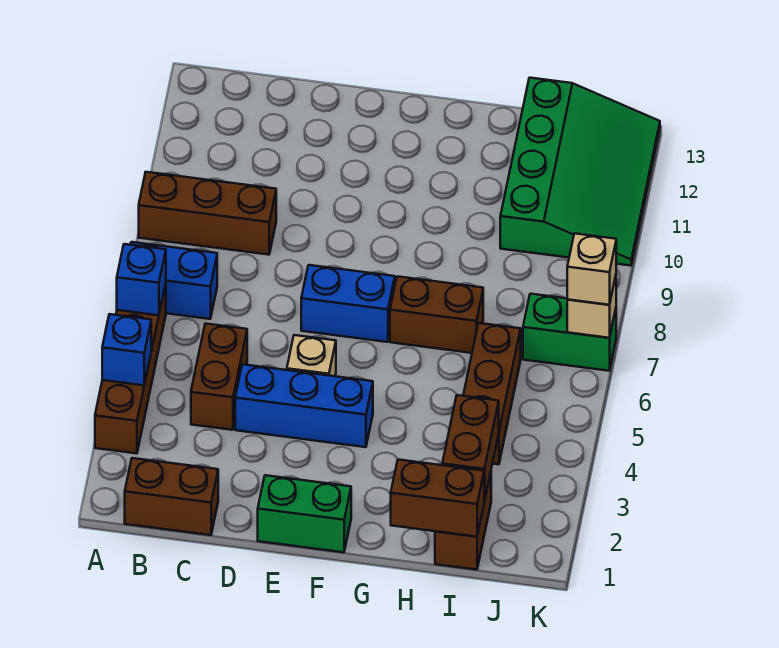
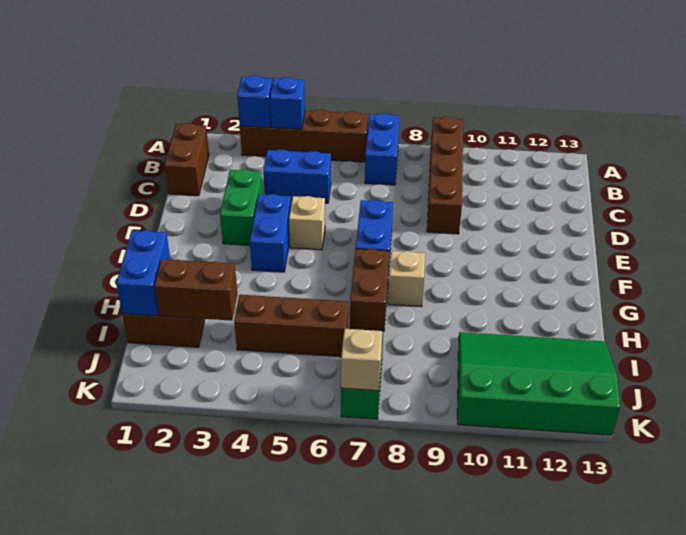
blue 1x1 brick [117,244,166,315] -> blue 1x1 brick moved to [237,75,272,128]
brown 1x3 brick [139,172,276,255] -> brown 1x4 brick [427,116,463,234]
brown 1x2 brick [191,324,247,430] -> blue 1x2 brick [263,149,331,203]
blue 1x3 brick [235,364,373,447] -> blue 1x2 brick [250,194,291,272]
green 1x2 brick [258,475,351,552] -> green 1x2 brick moved to [220,169,263,245]
brown 1x2 brick [391,460,484,537] -> blue 1x2 brick [116,230,170,316]
green 3x4 slope [500,78,660,266] -> green 3x4 slope turned to [457,332,620,435]
tan 1x1 brick [567,234,616,305] -> tan 1x1 brick moved to [388,251,425,307]

